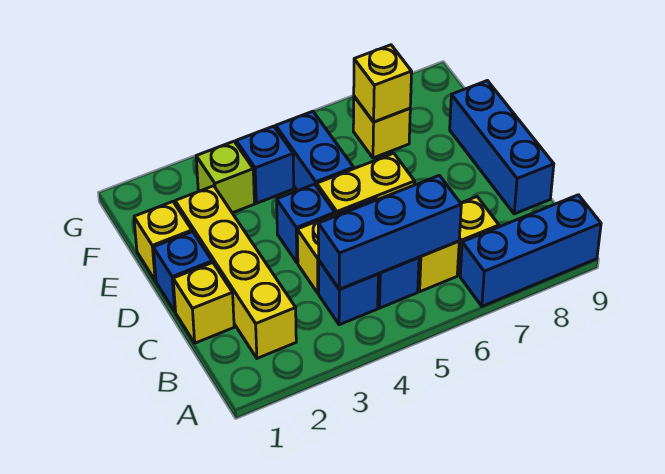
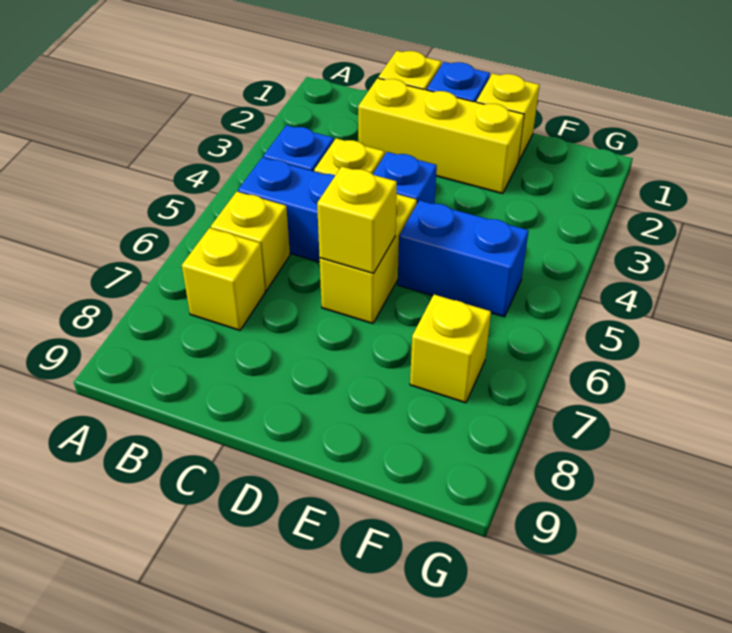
blue 1x3 brick [460,195,601,306] -> none
yellow 1x4 brick [175,186,296,358] -> yellow 1x3 brick [358,78,524,194]
blue 1x3 brick [318,175,461,289] -> none
blue 1x3 brick [450,81,554,214] -> none
lime 1x1 brick [196,141,254,213] -> none
blue 1x1 brick [236,126,294,203] -> none
yellow 1x1 brick [354,45,412,122] -> yellow 1x1 brick moved to [317,167,397,274]

